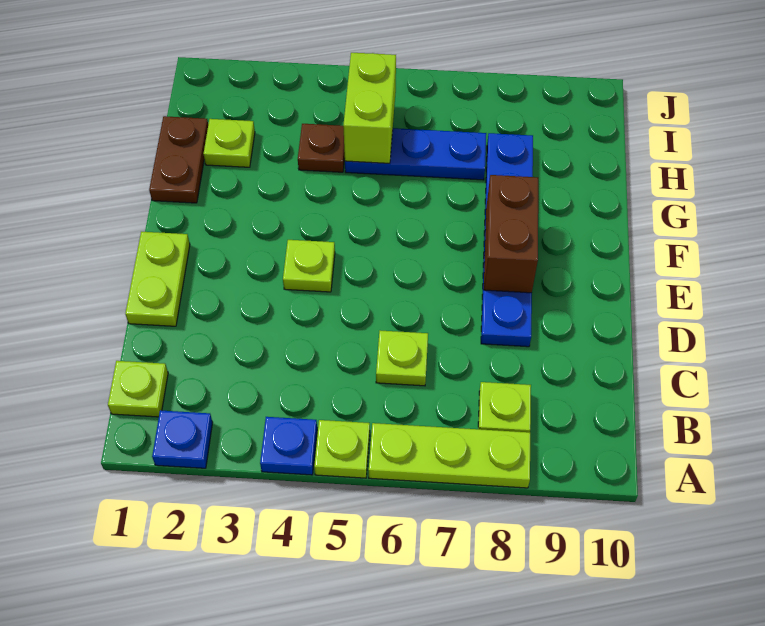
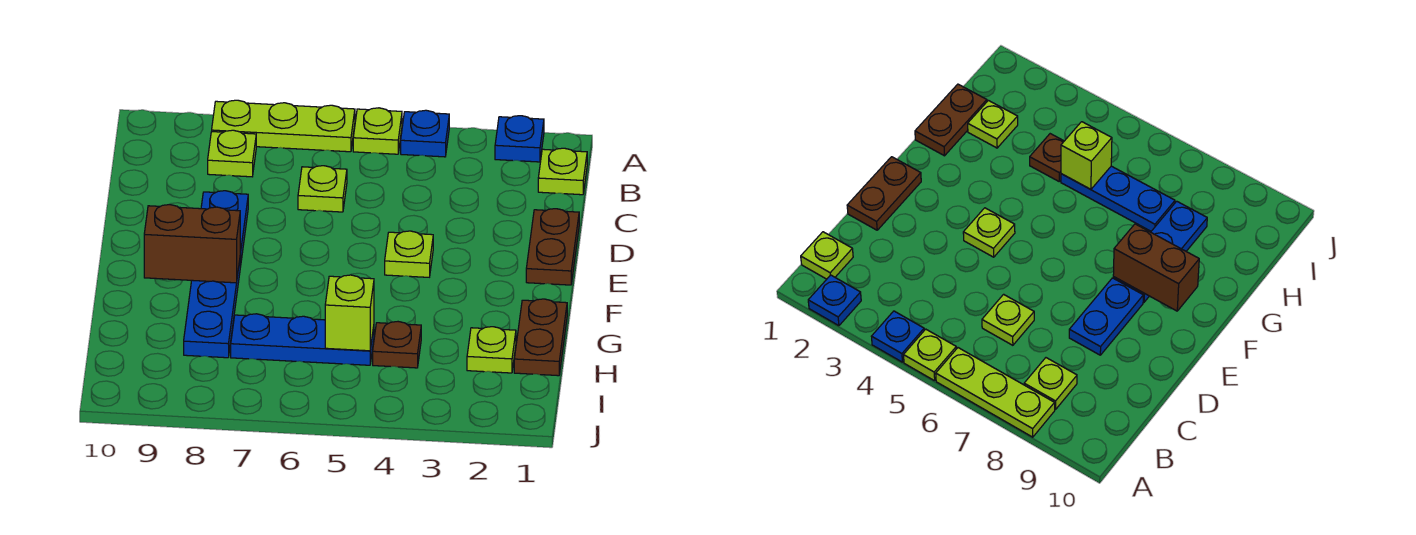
lime 1x2 plate [125,232,190,326] -> brown 1x2 plate [526,209,579,285]
brown 1x2 brick [484,175,538,293] -> brown 1x2 brick turned to [144,205,240,283]
lime 1x2 brick [343,53,396,163] -> lime 1x1 brick [325,275,374,351]

